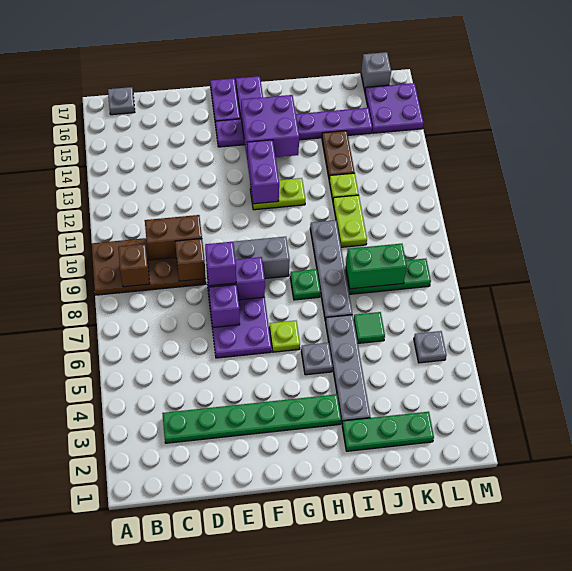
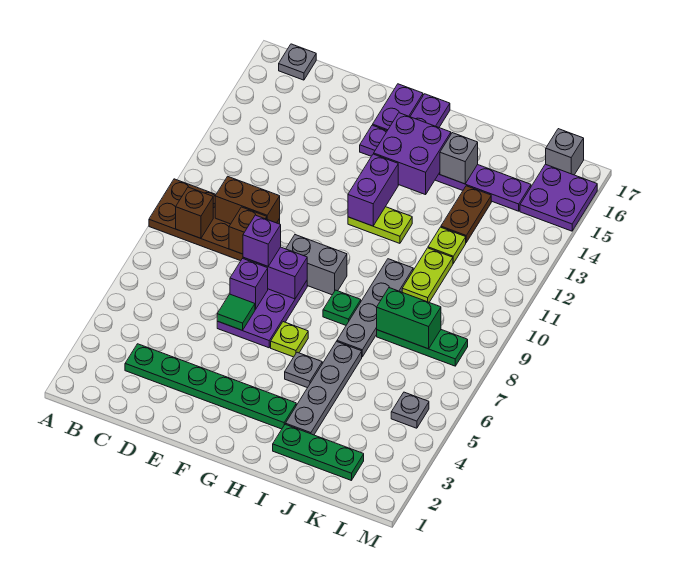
none -> grey 1x1 brick [440,133,478,184]
green 1x1 tile [354,312,385,343] -> green 1x1 tile moved to [217,294,255,330]

